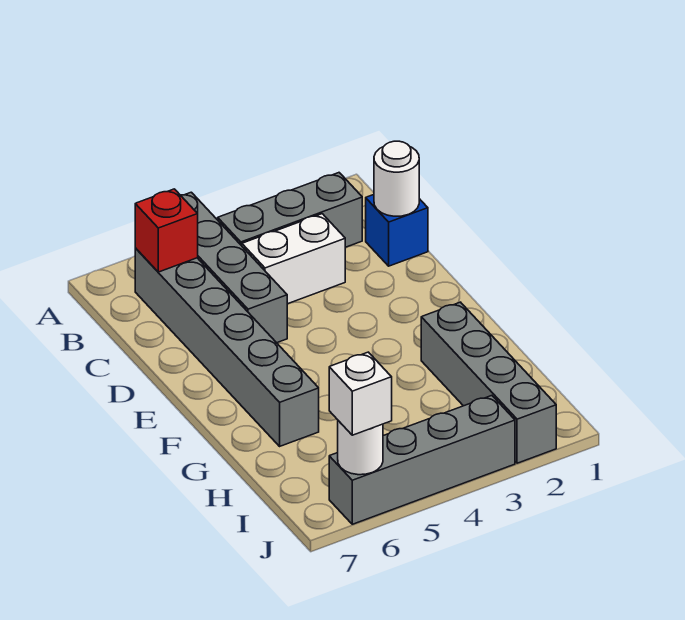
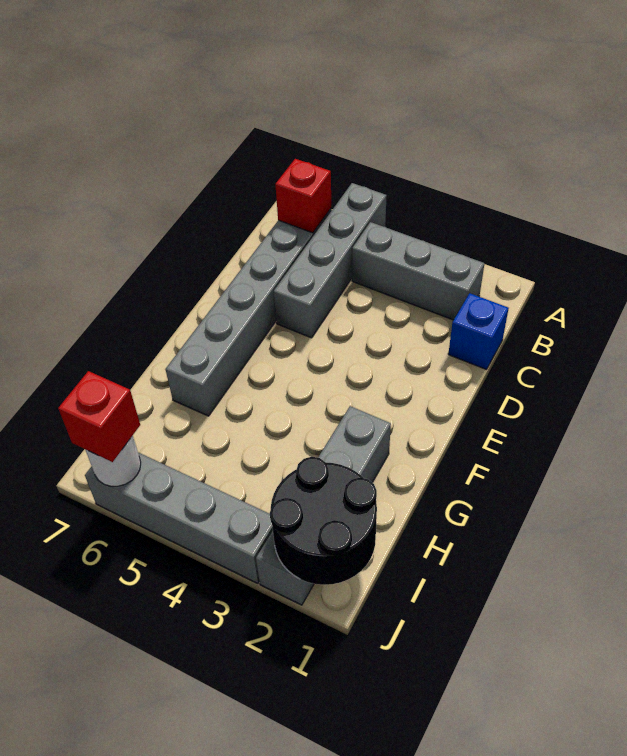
white 1x1 round brick [374,141,419,216] -> none
white 1x2 brick [242,214,345,304] -> none
none -> black 2x2 round brick [270,457,377,585]
white 1x1 brick [329,352,392,435] -> red 1x1 brick [58,371,140,462]

